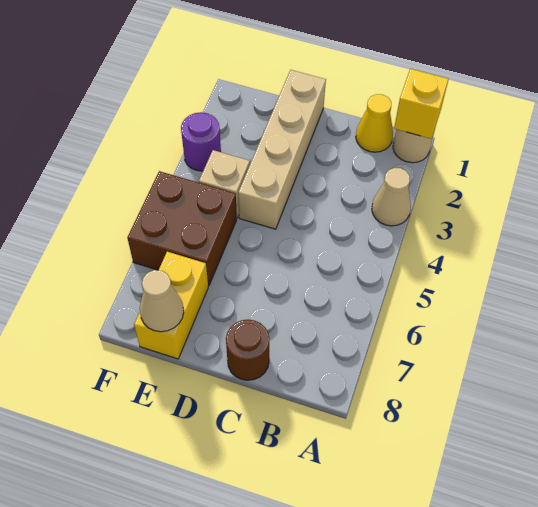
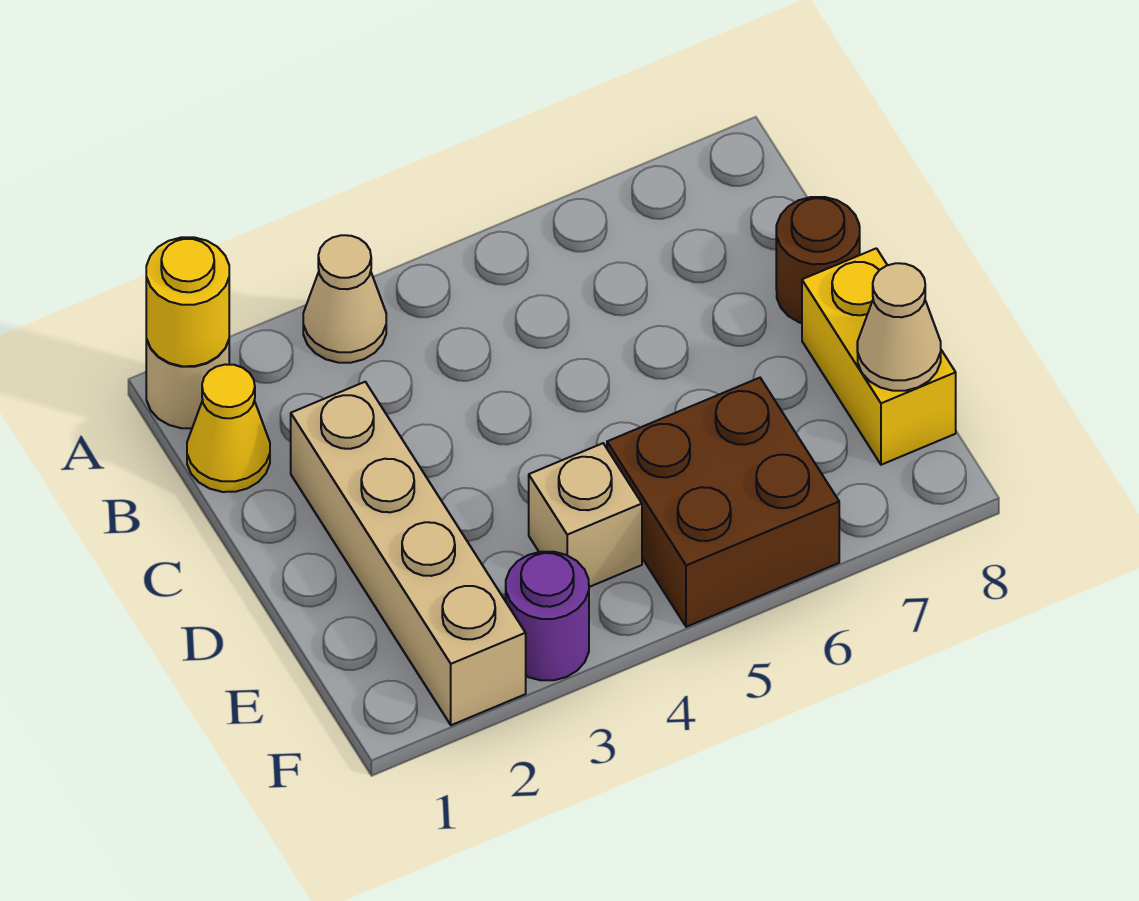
yellow 1x1 brick [394,69,449,139] -> yellow 1x1 round brick [146,237,229,366]
tan 1x4 brick [238,70,326,229] -> tan 1x4 brick turned to [291,382,526,725]
yellow 1x2 brick [134,252,208,359] -> yellow 1x2 brick turned to [802,248,956,465]

